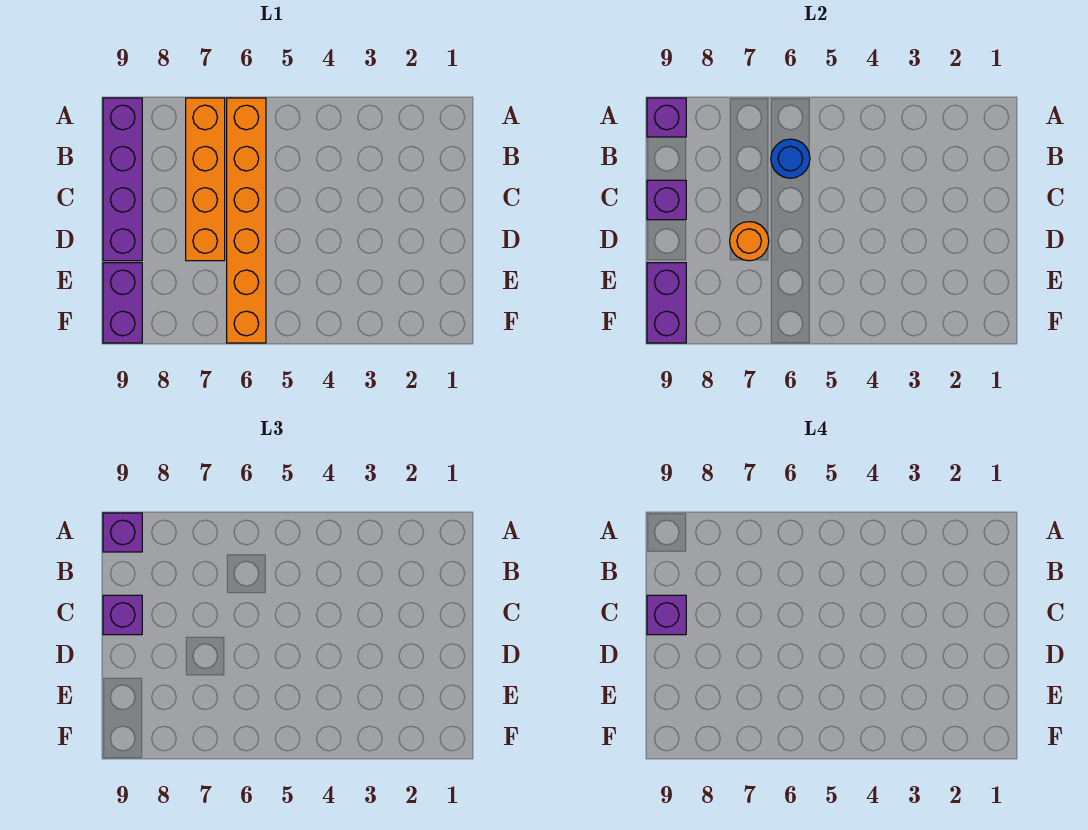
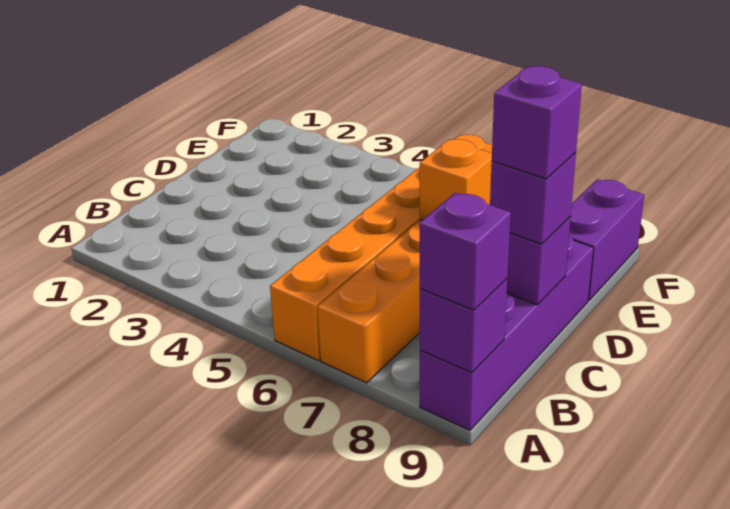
blue 1x1 round brick [771,139,810,178] -> none
orange 1x1 round brick [730,222,769,261] -> orange 1x1 brick [420,139,492,220]
purple 1x2 brick [647,263,686,343] -> none

